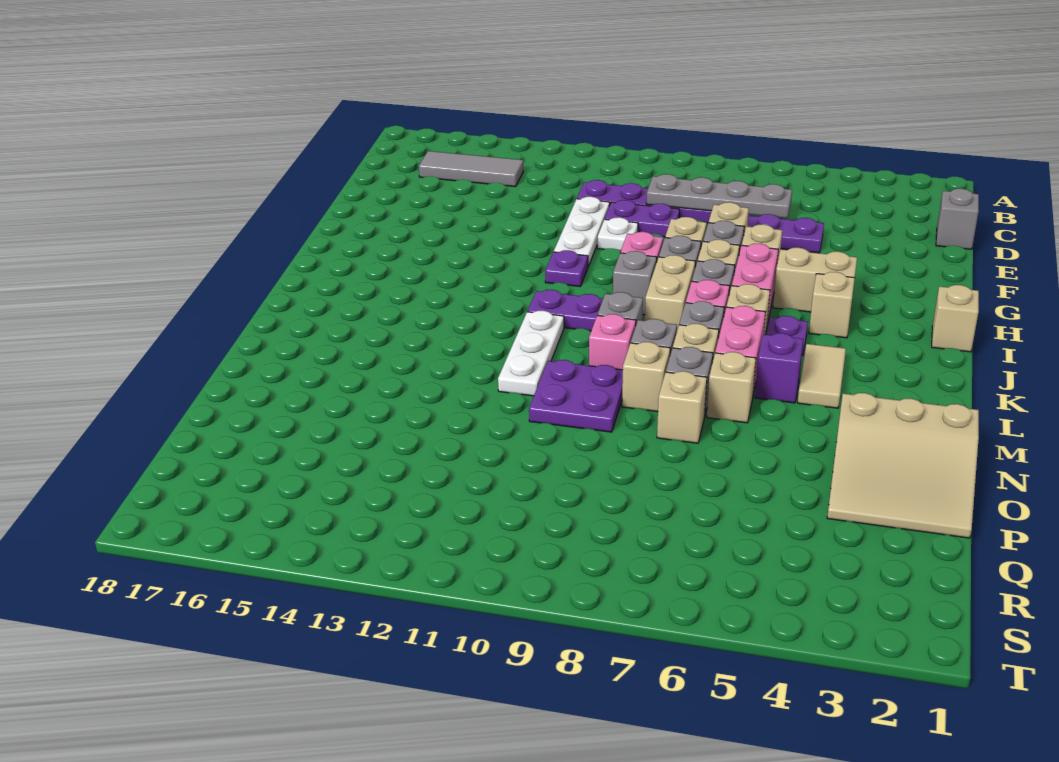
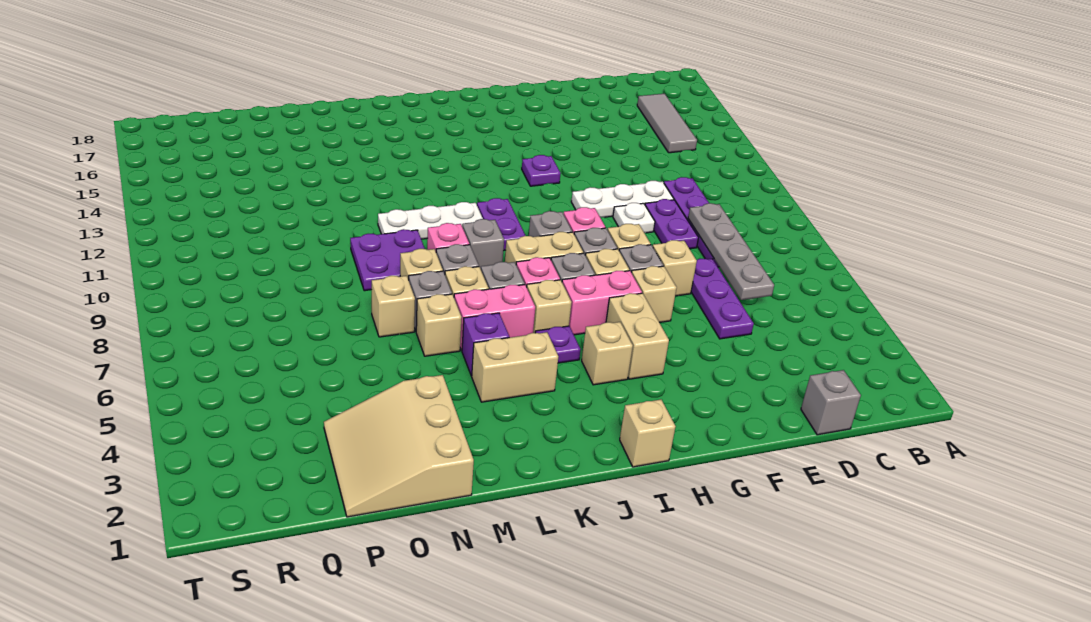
purple 1x1 plate [545,250,588,286] -> purple 1x1 plate moved to [522,155,561,186]
tan 1x2 tile [798,344,846,408] -> tan 1x2 brick [472,332,558,402]

